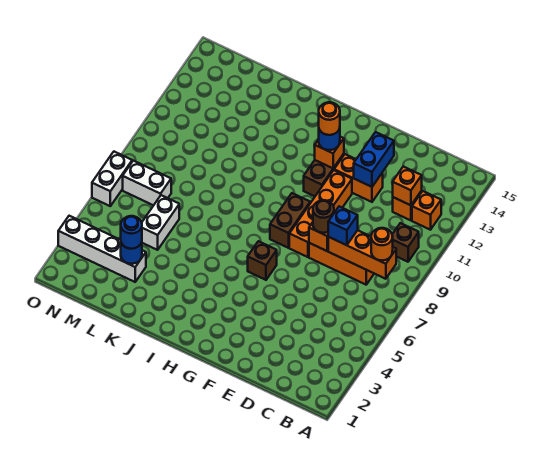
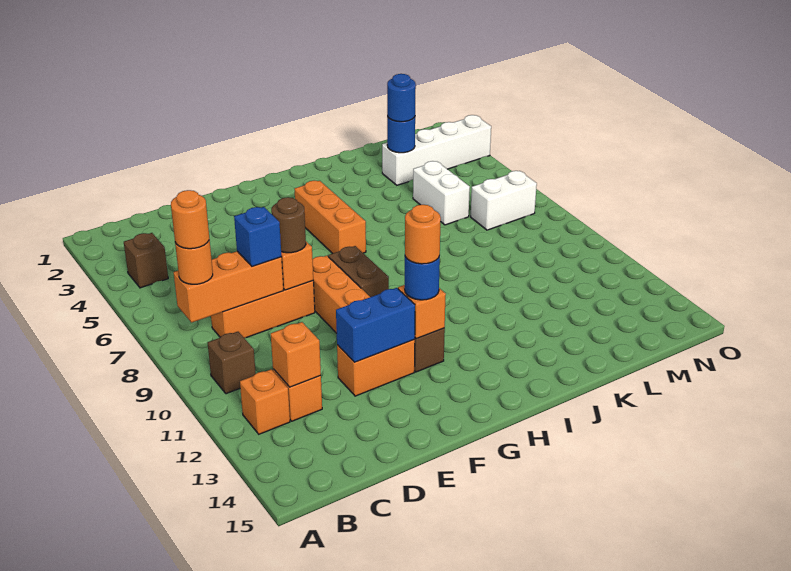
none -> orange 1x1 round brick [171,190,209,249]
blue 1x2 brick [354,132,394,187] -> blue 1x2 brick turned to [336,288,415,362]
brown 1x1 brick [248,241,277,280] -> brown 1x1 brick moved to [124,233,168,288]
none -> orange 1x3 brick [295,181,366,254]
white 1x2 brick [92,152,132,206] -> none

